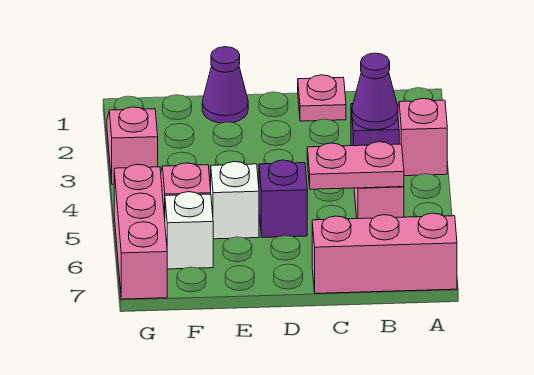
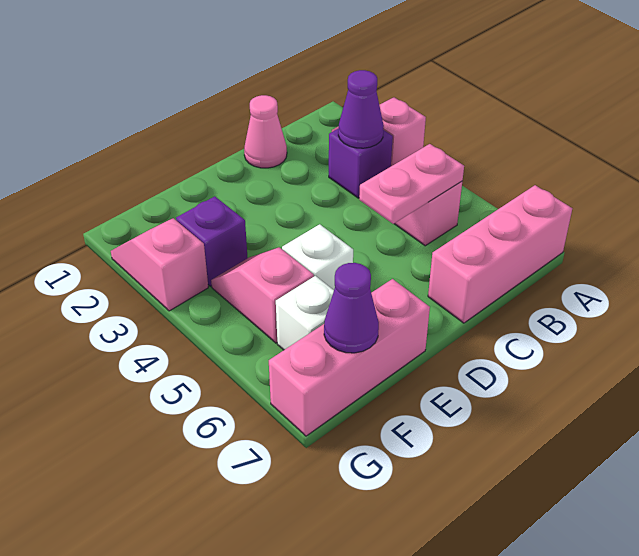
pink 1x1 plate [298,75,346,121] -> pink 1x1 cone [244,95,287,168]
purple 1x1 brick [259,160,307,237] -> purple 1x1 brick moved to [176,196,248,286]
purple 1x1 cone [202,47,248,123] -> purple 1x1 cone moved to [324,263,379,353]
pink 1x3 brick [114,164,167,299] -> pink 1x3 brick turned to [269,279,430,436]

